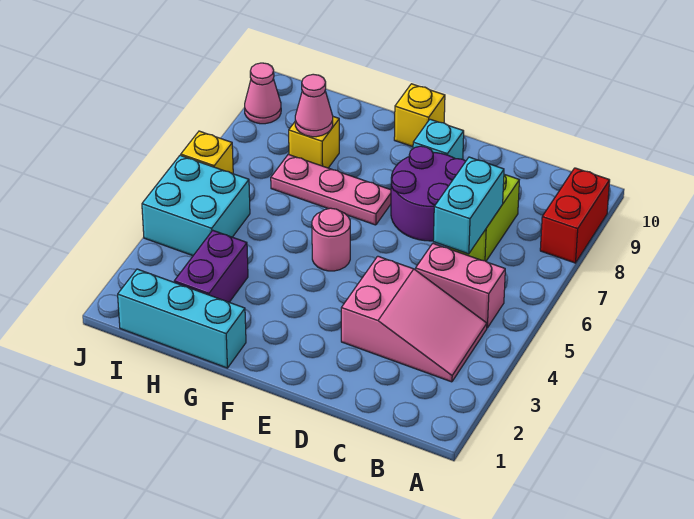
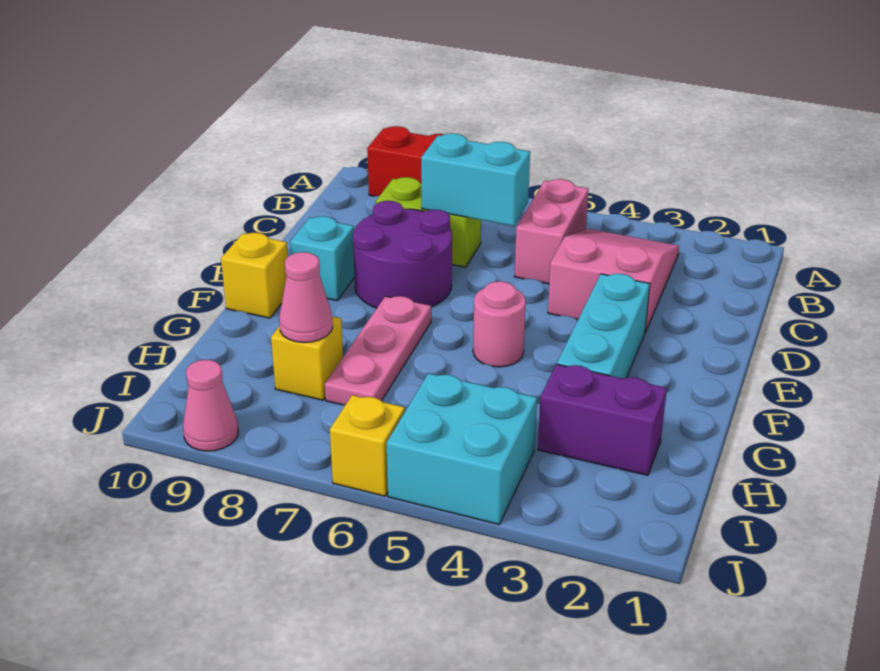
cyan 1x3 brick [118,269,246,368] -> cyan 1x3 brick moved to [557,274,650,379]

